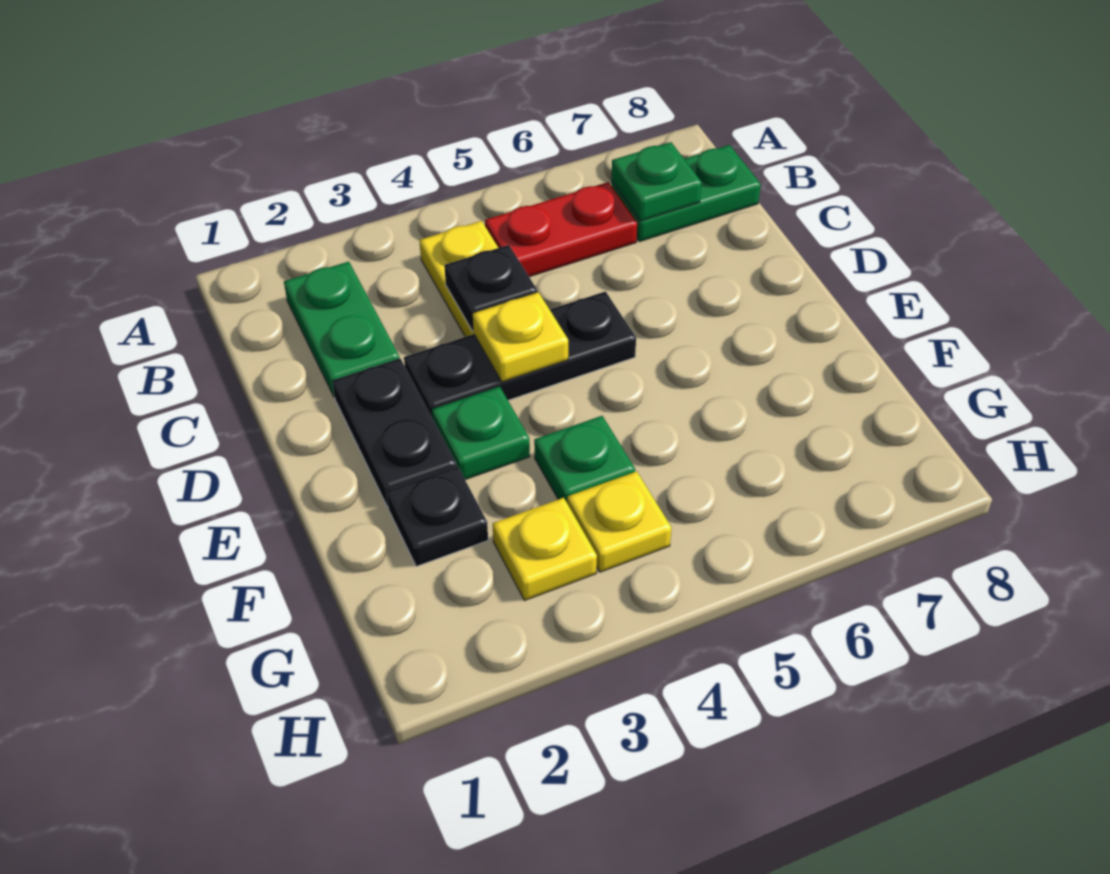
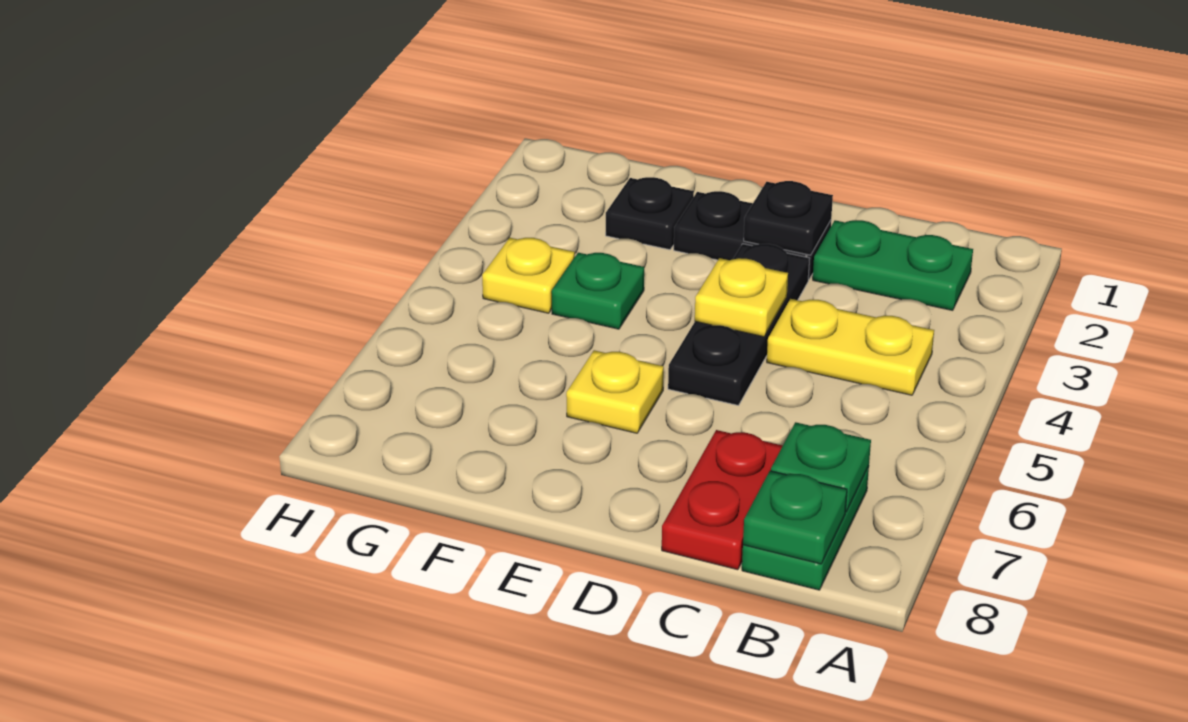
red 1x2 plate [485,182,637,277] -> red 1x2 plate moved to [662,430,783,570]
black 1x1 plate [444,245,537,331] -> black 1x1 plate moved to [744,181,833,255]
green 1x1 plate [432,387,530,480] -> green 1x1 plate moved to [743,471,847,564]
yellow 1x1 plate [493,498,597,601] -> yellow 1x1 plate moved to [566,350,664,433]

